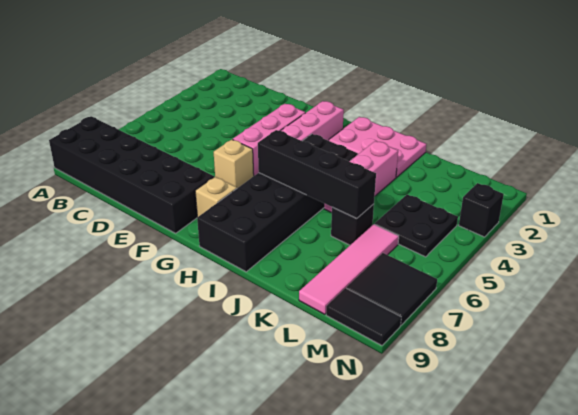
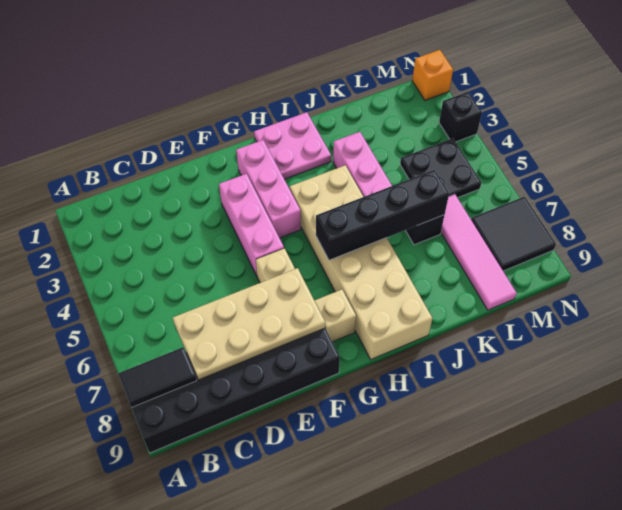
none -> tan 2x4 plate [173,268,325,380]
pink 2x3 plate [329,117,426,177] -> pink 2x2 plate [254,112,331,179]
black 2x6 brick [197,134,358,272] -> tan 2x6 brick [290,165,433,359]
black 1x2 tile [326,288,401,345] -> black 1x2 tile moved to [118,347,197,408]
none -> orange 1x1 brick [412,50,453,100]

